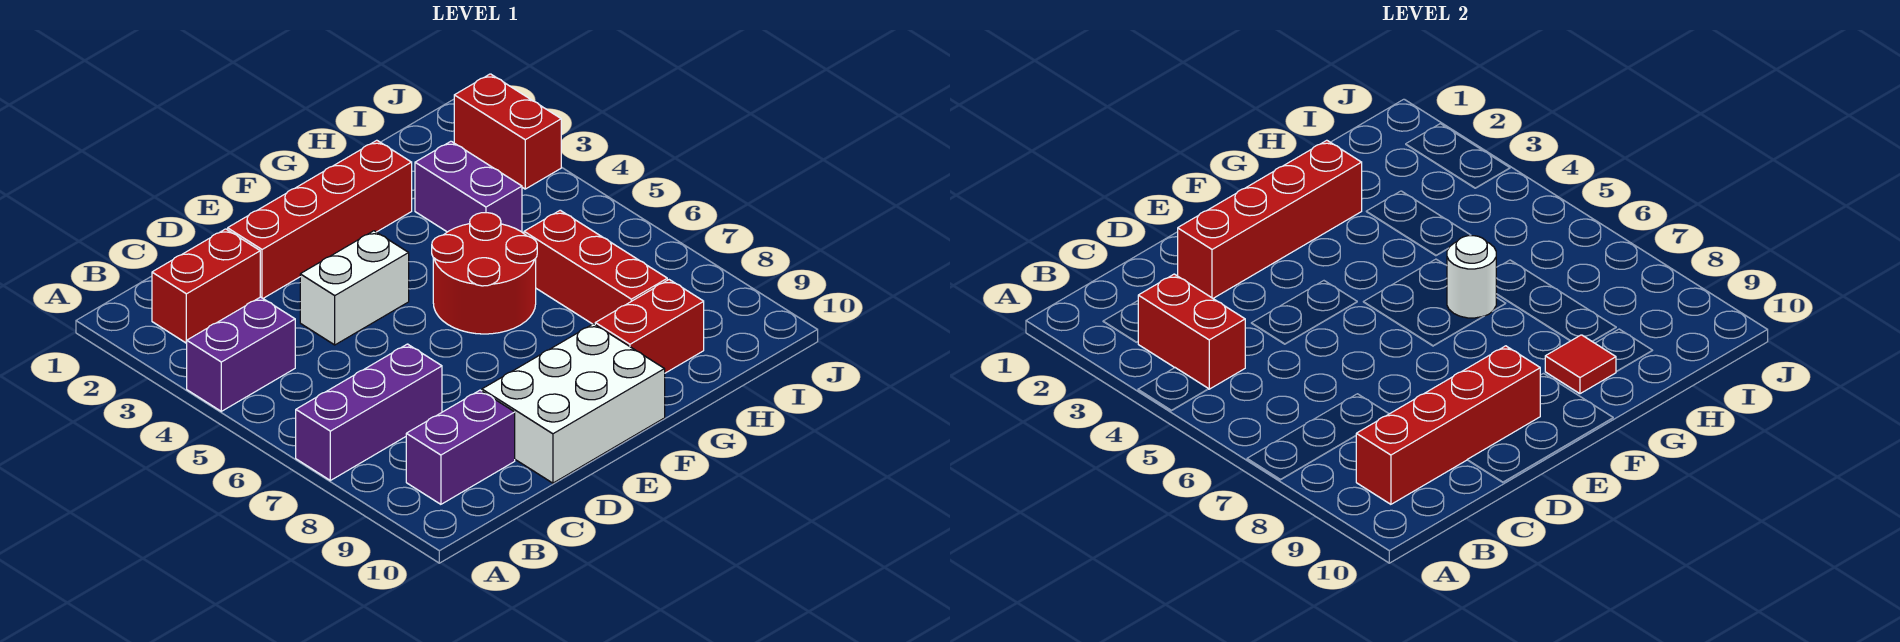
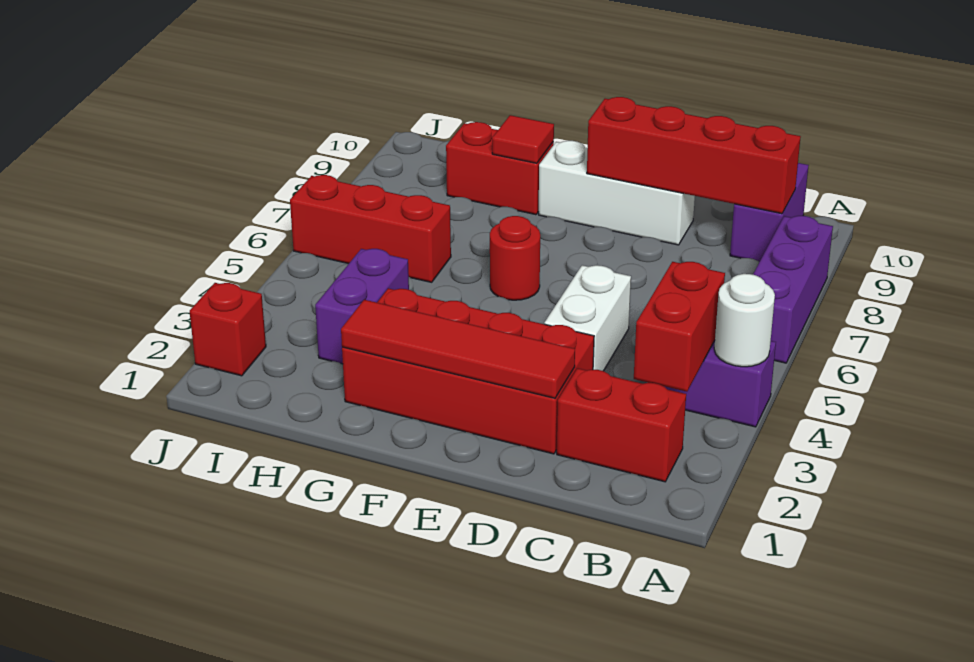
purple 1x3 brick [296,344,442,480] -> purple 1x3 brick turned to [753,216,833,363]
purple 1x2 brick [406,390,515,504] -> purple 1x2 brick turned to [730,163,809,262]
red 1x4 brick [228,140,412,298] -> red 2x4 brick [342,288,594,454]
red 1x4 brick [1178,140,1362,298] -> red 1x4 tile [341,300,575,398]
white 1x2 brick [300,231,409,345] -> white 1x2 brick turned to [544,265,631,371]
white 2x3 brick [482,324,665,483] -> white 1x3 brick [539,141,695,245]
red 2x2 round brick [432,213,537,334] -> red 1x1 round brick [490,216,540,300]
white 1x1 round brick [1447,236,1496,318] -> white 1x1 round brick moved to [714,274,775,367]
red 1x3 brick [524,210,667,324] -> red 1x3 brick turned to [290,175,451,282]
red 1x2 brick [454,74,561,189] -> red 1x1 brick [190,283,266,376]

